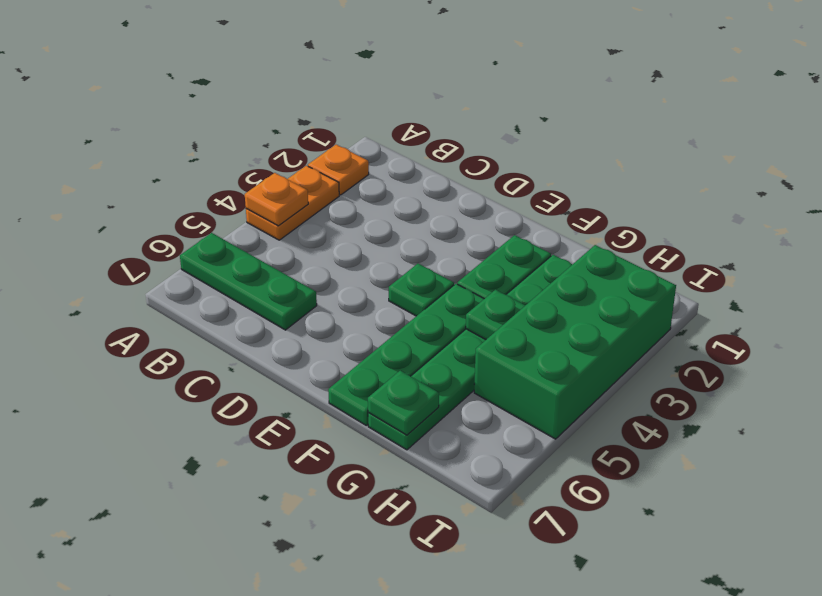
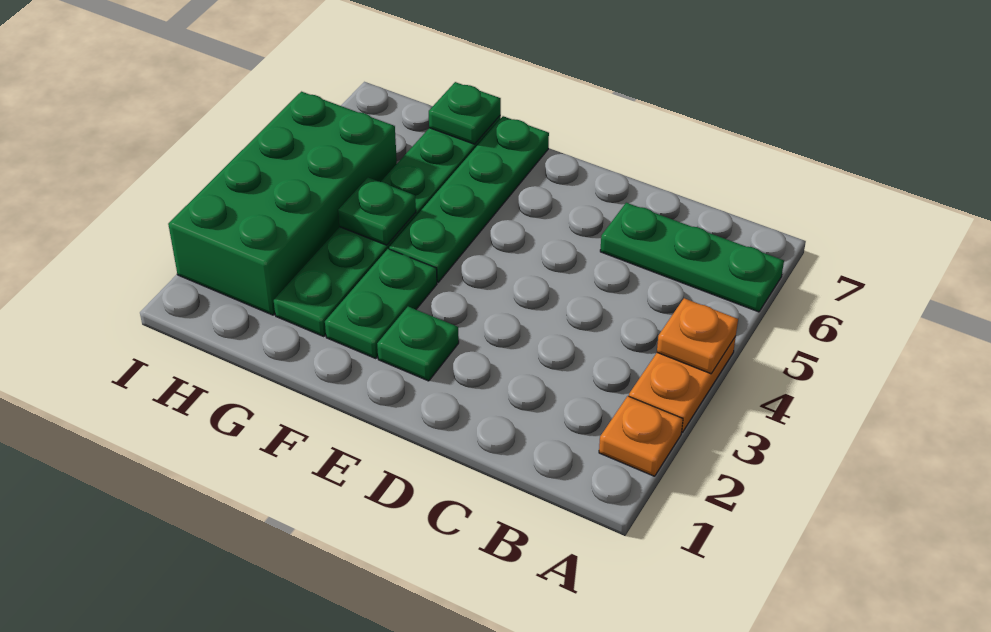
green 1x1 plate [389,264,454,316] -> green 1x1 plate moved to [377,307,459,381]

